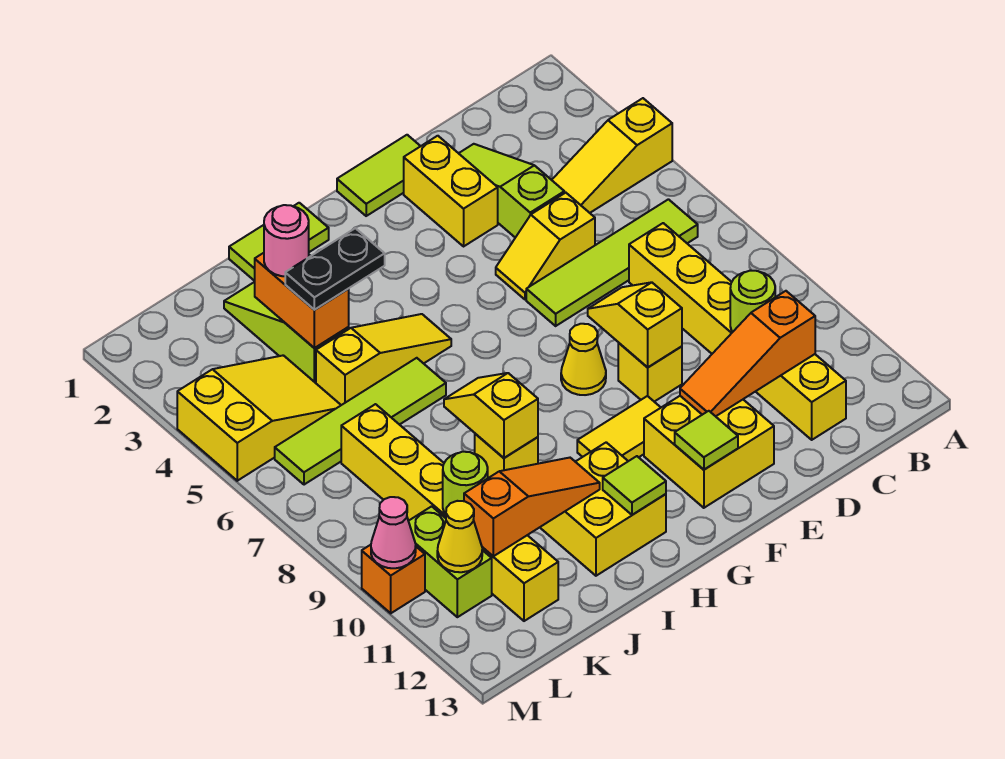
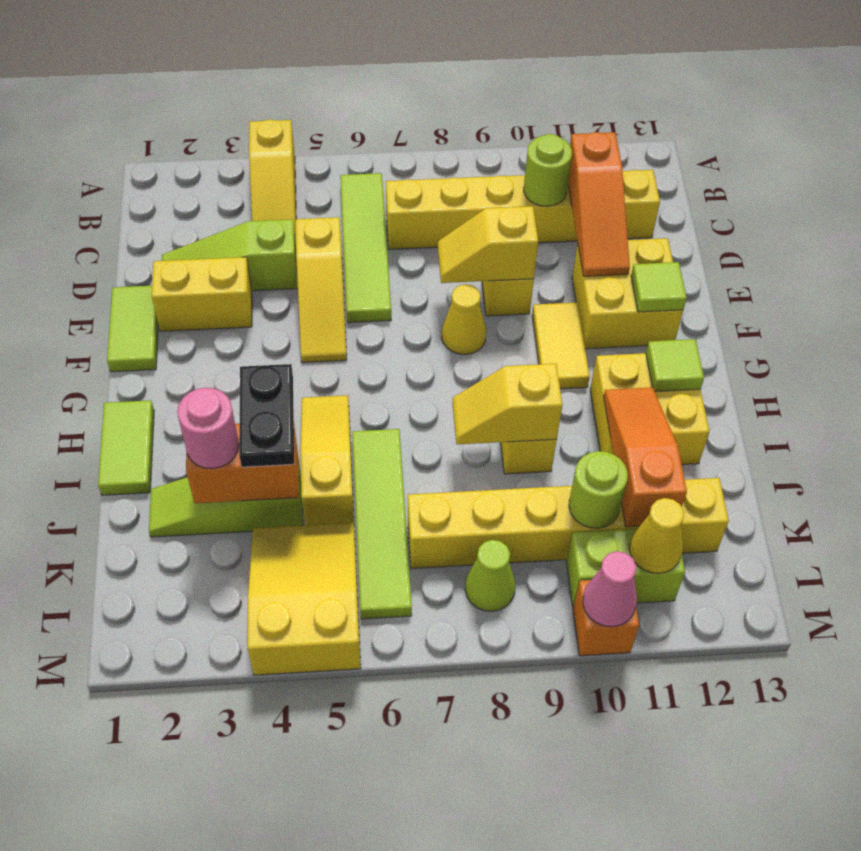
yellow 1x2 slope [496,193,595,299] -> yellow 1x3 slope [296,217,347,362]
none -> lime 1x1 cone [465,540,516,611]

